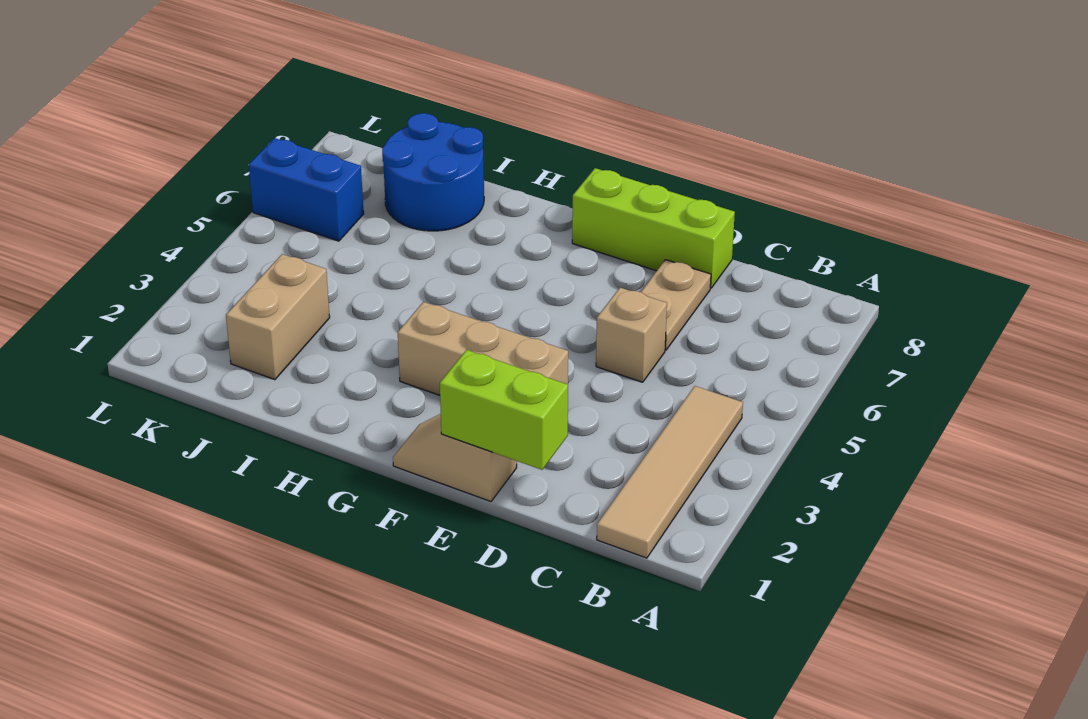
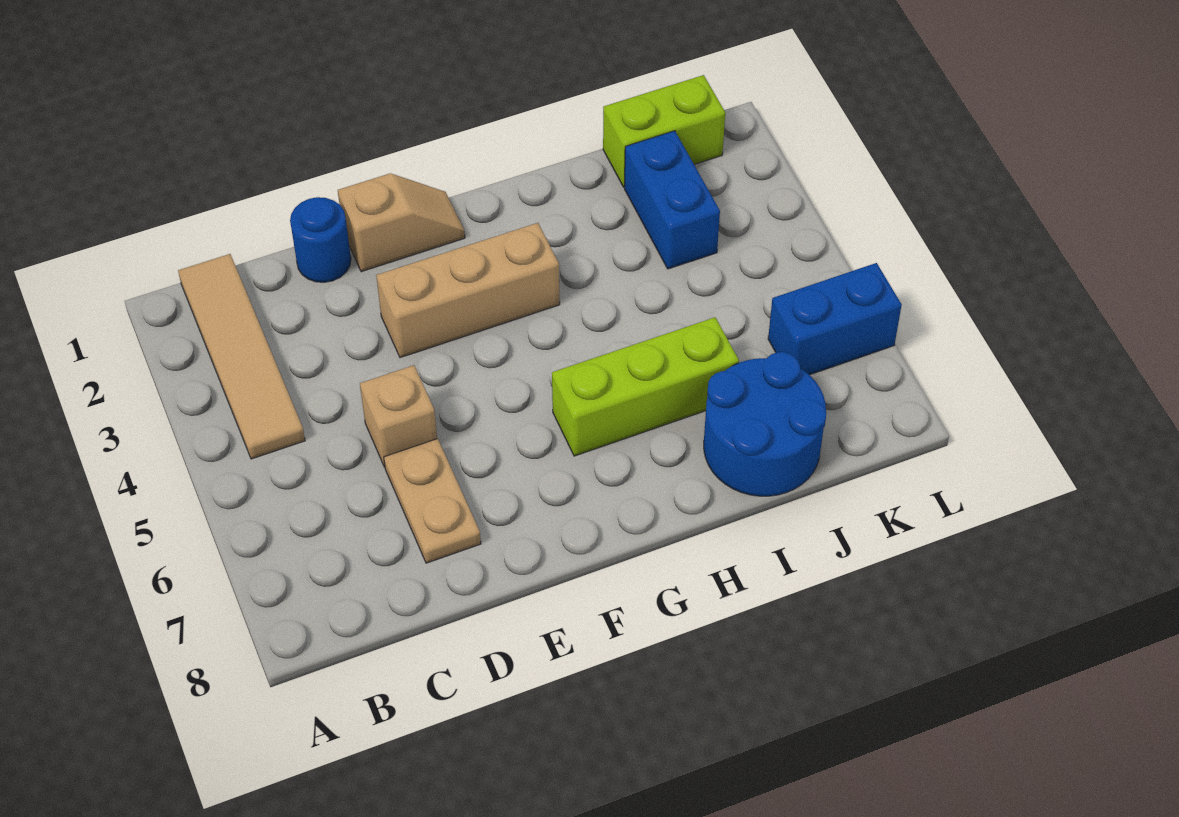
none -> blue 1x1 round brick [290,197,351,282]
lime 1x2 brick [440,350,568,470] -> lime 1x2 brick moved to [603,75,725,187]
lime 1x3 brick [572,168,735,288] -> lime 1x3 brick moved to [552,317,739,456]
tan 1x2 brick [226,254,330,380] -> blue 1x2 brick [624,131,720,269]

